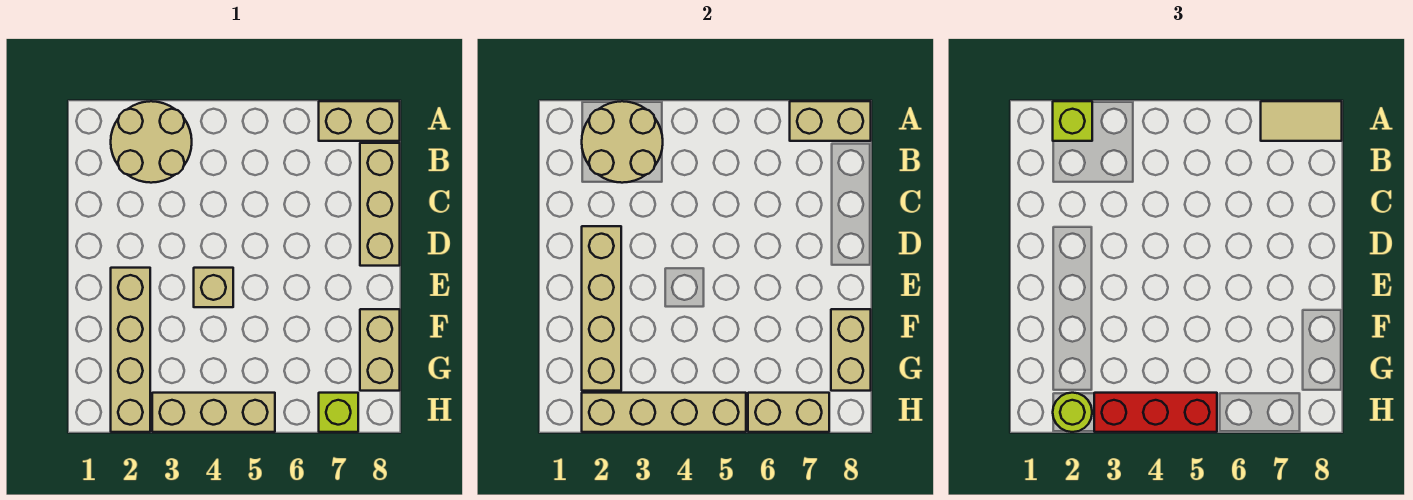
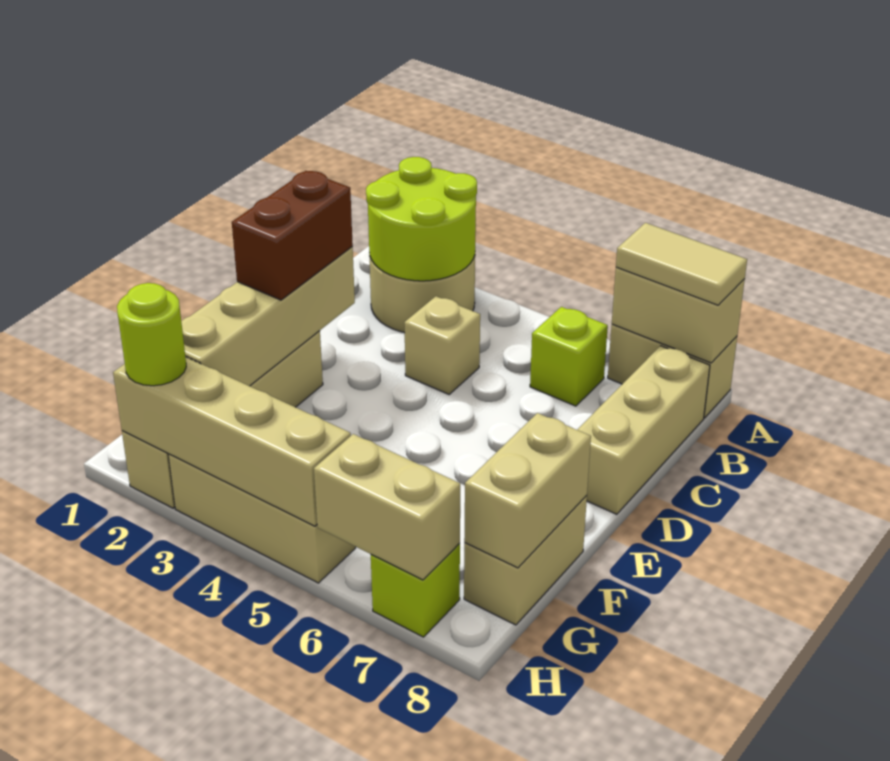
tan 2x2 round brick [582,101,663,183] -> lime 2x2 round brick [366,157,477,281]
lime 1x1 brick [1053,101,1092,141] -> lime 1x1 brick moved to [530,307,608,406]
none -> brown 1x2 brick [232,171,353,300]
tan 1x1 brick [194,268,233,307] -> tan 1x1 brick moved to [404,296,480,394]
red 1x3 brick [1094,393,1217,432] -> none

